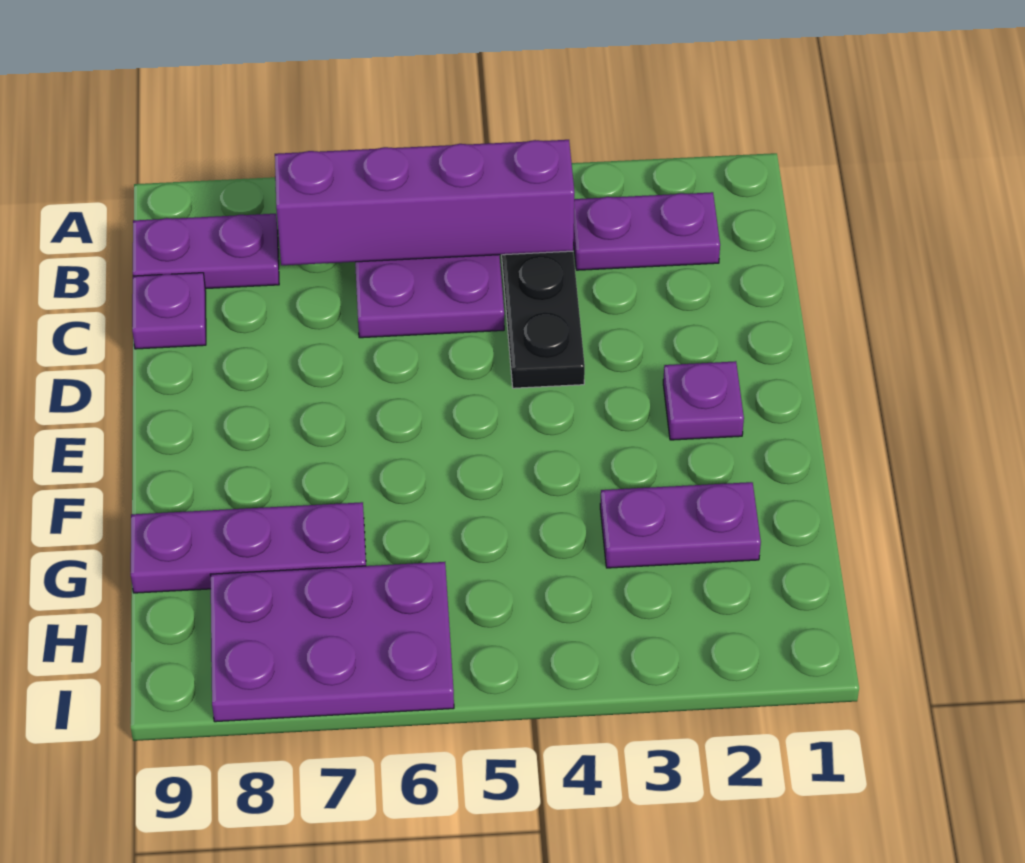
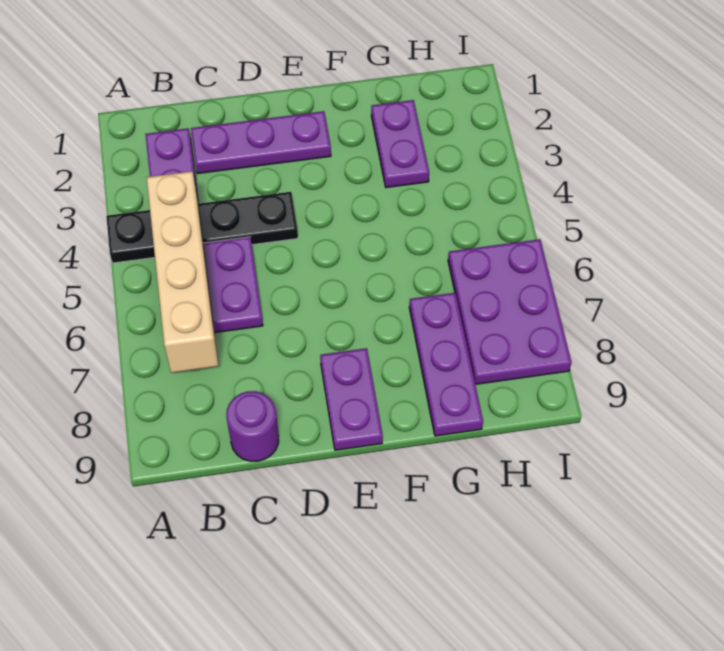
purple 1x4 brick [275,140,575,265] -> tan 1x4 brick [146,171,218,373]
purple 1x2 plate [133,214,279,289] -> purple 1x2 plate moved to [320,348,383,450]
purple 1x1 plate [132,273,206,349] -> purple 1x1 round brick [226,391,279,461]
purple 1x1 plate [663,361,744,440] -> purple 1x3 plate [191,111,331,174]

